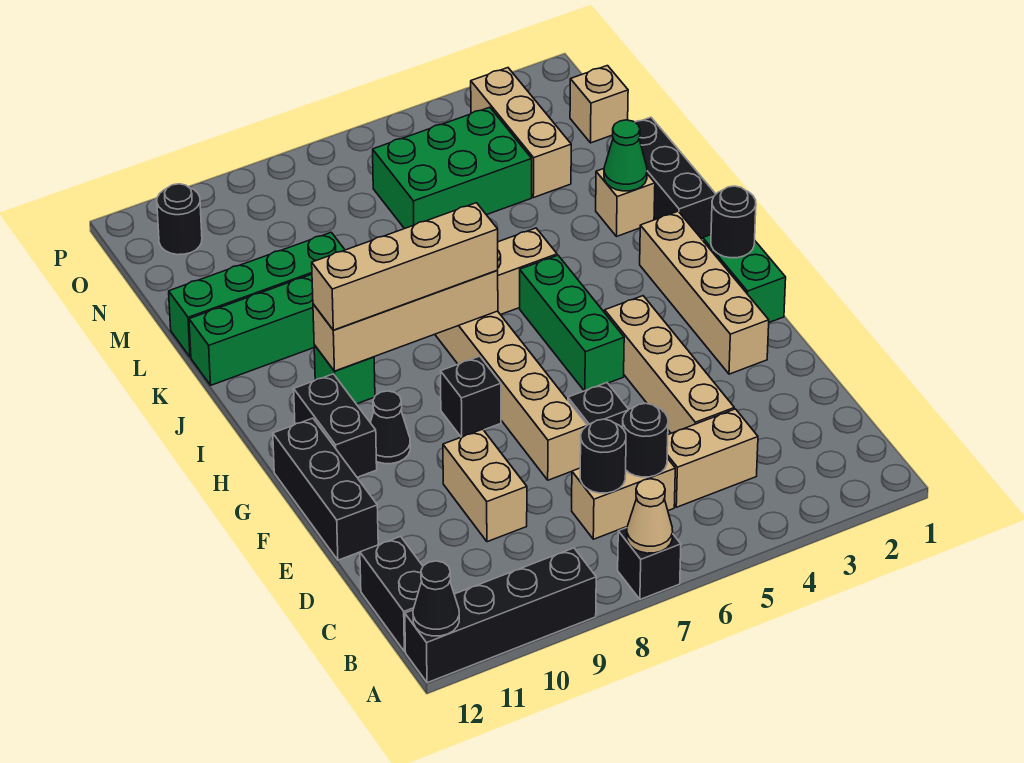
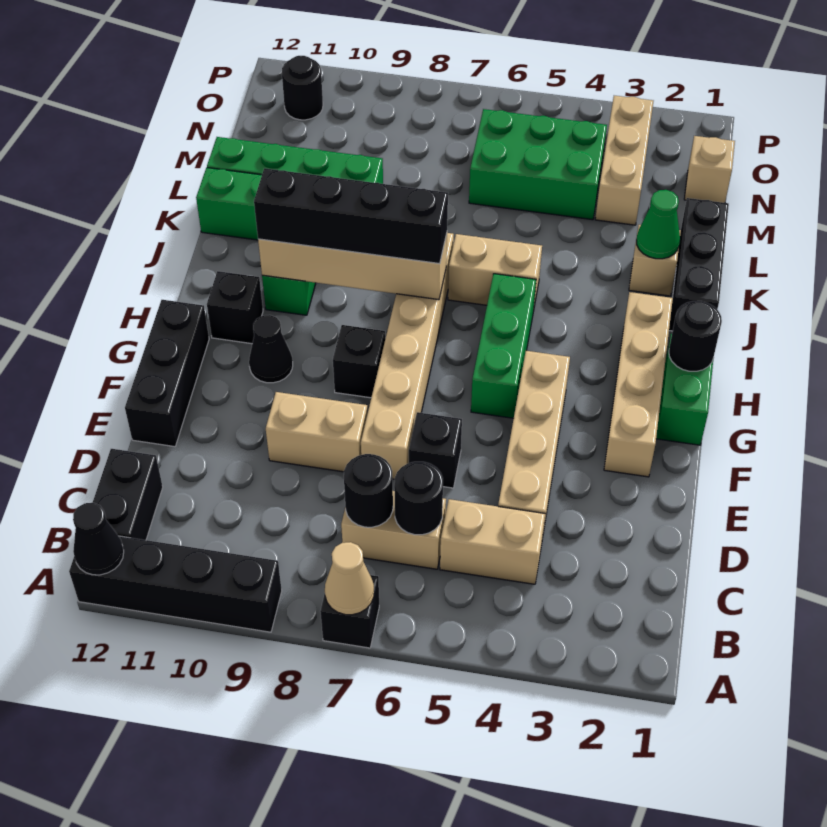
tan 1x2 brick [443,429,527,542] -> tan 1x2 brick turned to [266,392,368,472]
black 1x2 brick [294,374,377,477] -> black 1x1 brick [207,271,263,344]
tan 1x4 brick [312,203,498,330] -> black 1x4 brick [254,168,448,264]

